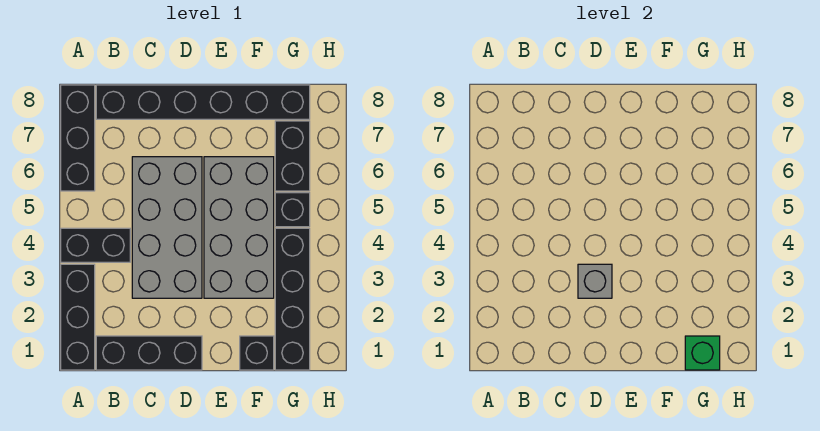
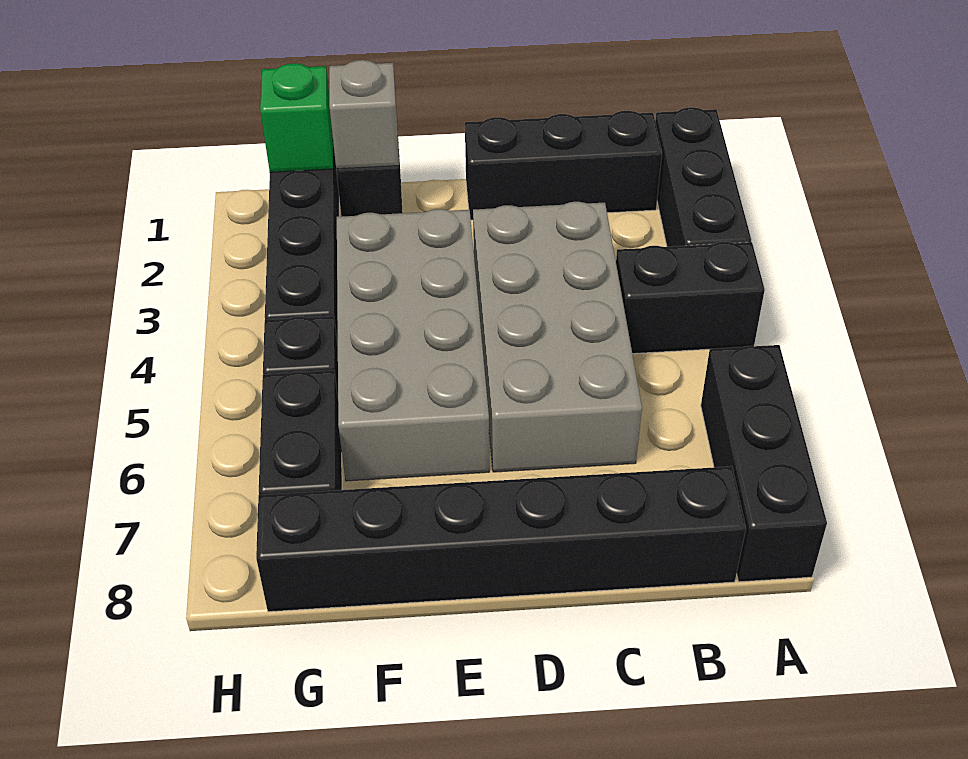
grey 1x1 brick [578,264,612,298] -> grey 1x1 brick moved to [329,60,399,169]

